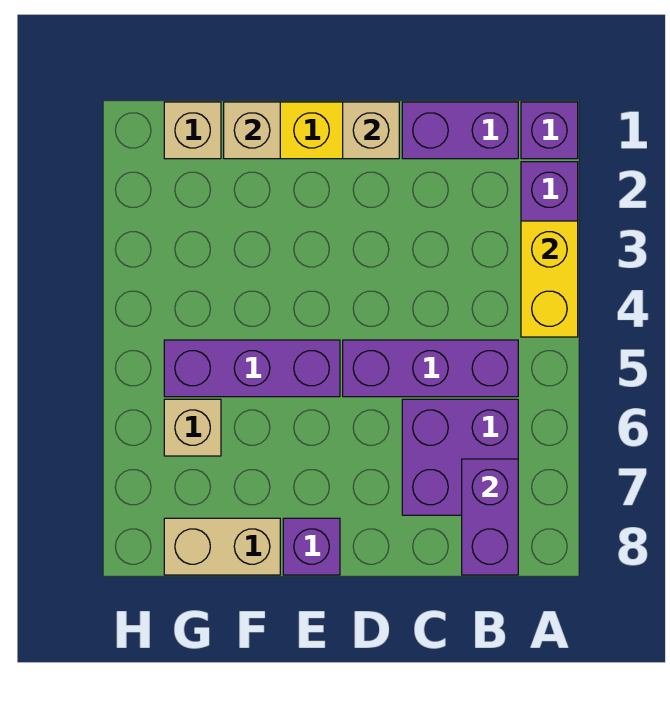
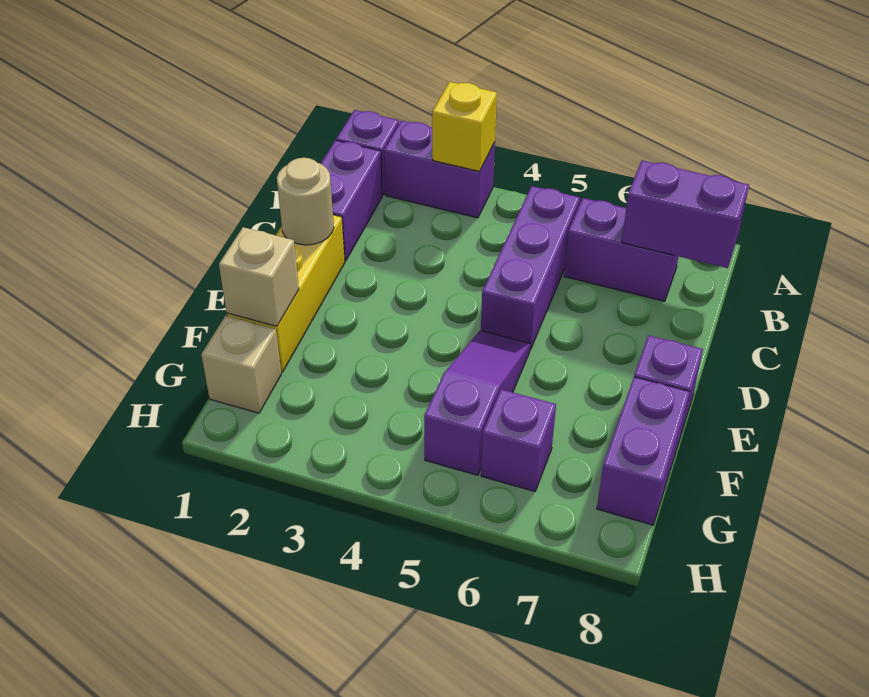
yellow 1x2 brick [521,221,578,337] -> yellow 1x1 brick [432,82,497,171]
purple 2x2 brick [402,399,518,515] -> purple 1x2 brick [564,198,678,301]
tan 1x1 brick [343,102,399,159] -> tan 1x1 round brick [277,158,334,245]
purple 1x3 brick [164,340,340,397] -> purple 1x3 slope [424,330,530,475]
tan 1x2 brick [164,518,280,575] -> purple 1x2 brick [597,377,690,525]
tan 1x1 brick [164,399,221,456] -> purple 1x1 brick [481,389,556,491]

